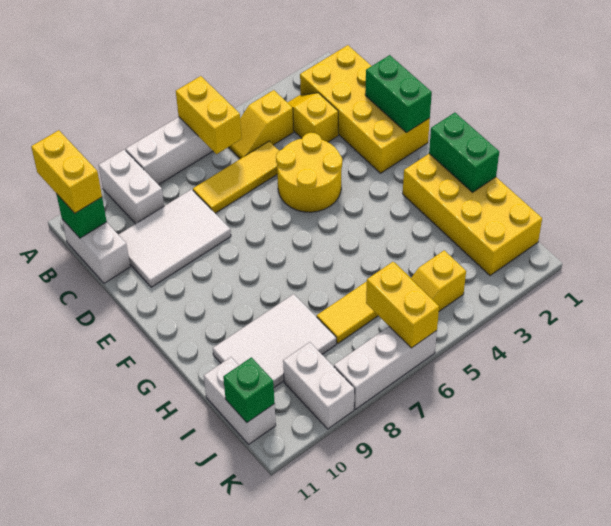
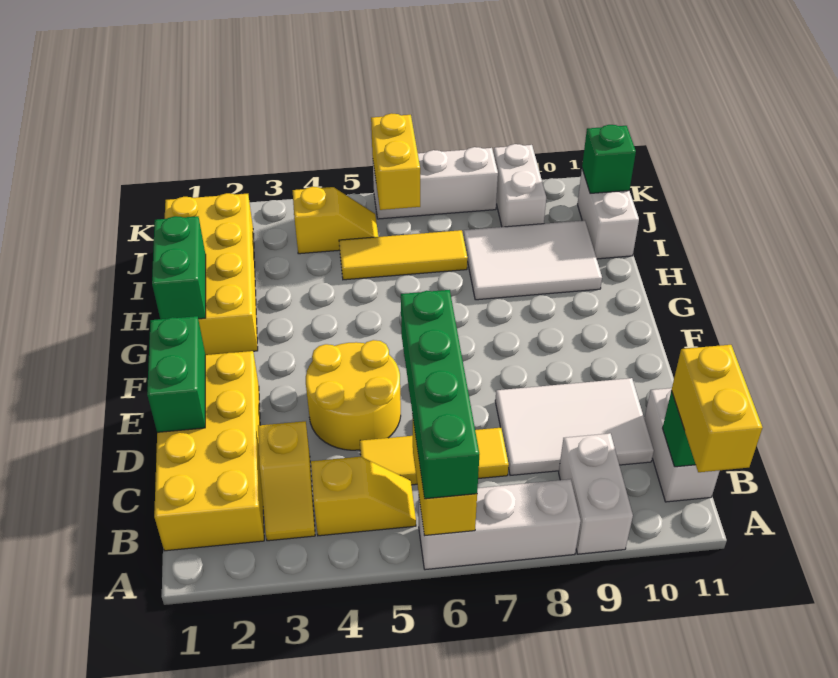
none -> green 1x4 brick [401,290,479,499]

